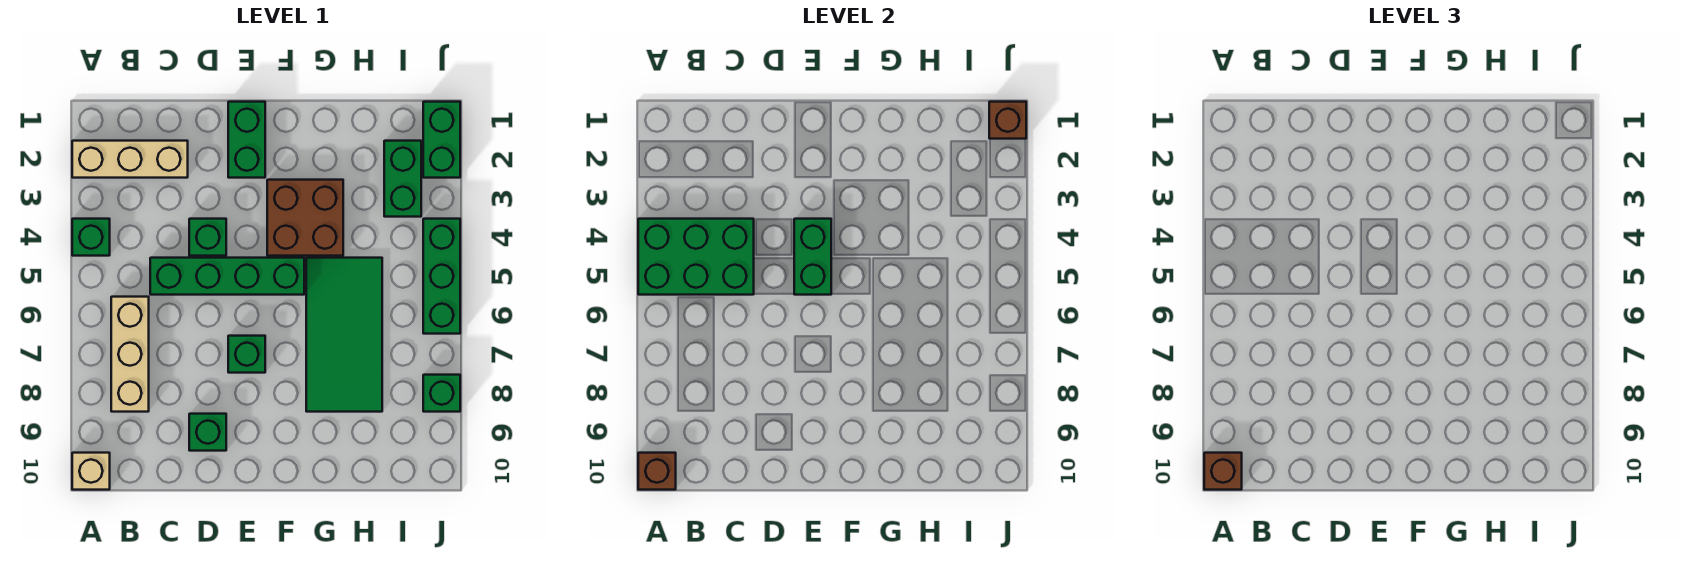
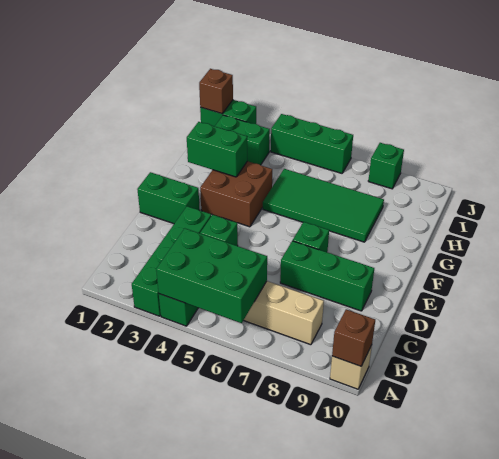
tan 1x3 brick [72,141,188,178] -> none
green 2x3 brick [638,219,754,295] -> green 2x3 brick turned to [156,228,267,323]
brown 1x1 brick [1204,453,1242,490] -> none
green 1x4 brick [150,258,304,295] -> green 1x4 brick moved to [132,206,211,316]
green 1x1 brick [189,414,226,451] -> green 1x3 brick [280,241,374,311]
green 1x2 brick [794,219,831,295] -> green 1x2 brick moved to [187,122,247,177]

